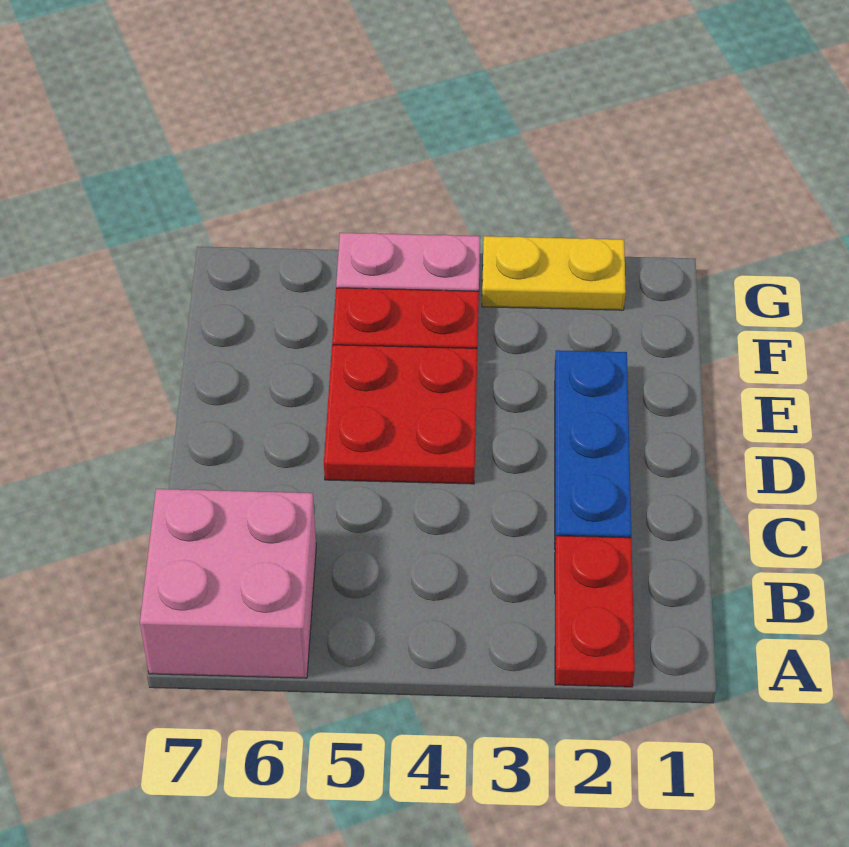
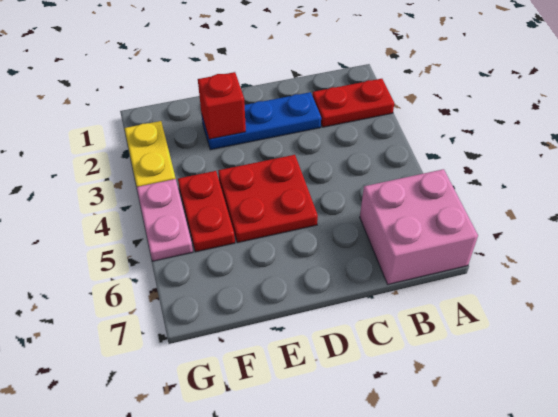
none -> red 1x1 brick [198,72,246,139]

